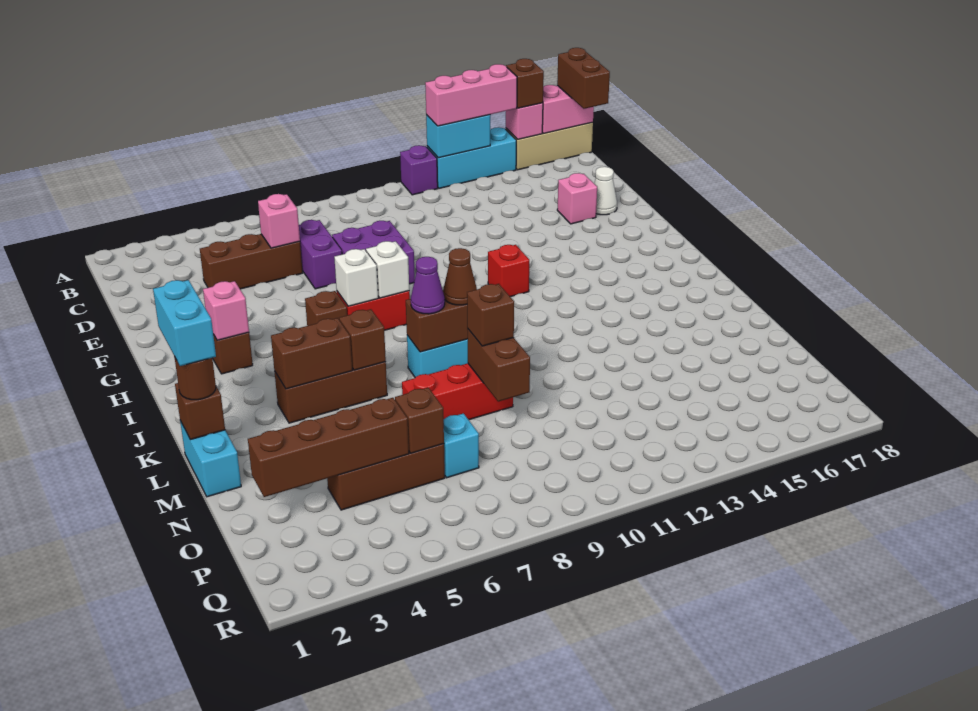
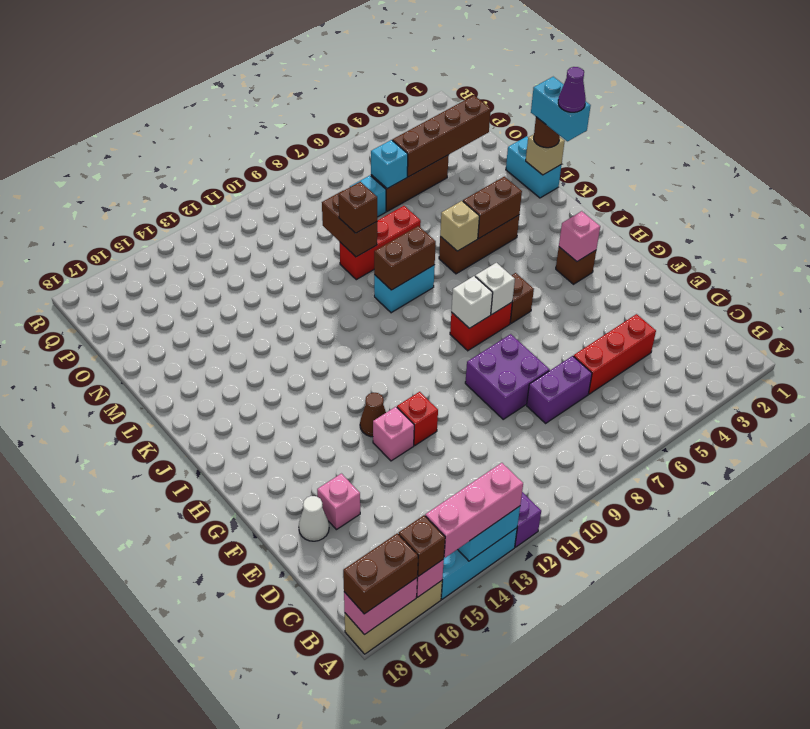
brown 1x2 brick [557,48,610,109] -> brown 1x2 brick turned to [343,533,418,614]
brown 1x3 brick [200,234,303,289] -> red 1x3 brick [573,314,656,394]
pink 1x1 brick [258,194,300,248] -> pink 1x1 brick moved to [373,407,414,461]
purple 1x2 brick [299,220,342,289] -> purple 1x2 brick turned to [527,356,592,423]
red 1x1 brick [488,245,529,297] -> red 1x1 brick moved to [397,392,438,445]
brown 1x1 brick [339,309,386,370] -> tan 1x1 brick [440,201,479,251]
purple 1x1 cone [411,257,445,314] -> purple 1x1 cone moved to [558,67,586,112]
brown 1x1 cone [443,248,477,305] -> brown 1x1 cone moved to [360,393,386,437]
brown 1x1 brick [175,383,225,440] -> tan 1x1 brick [526,134,565,175]
brown 1x1 brick [395,388,444,453] -> cyan 1x1 brick [371,140,408,189]

